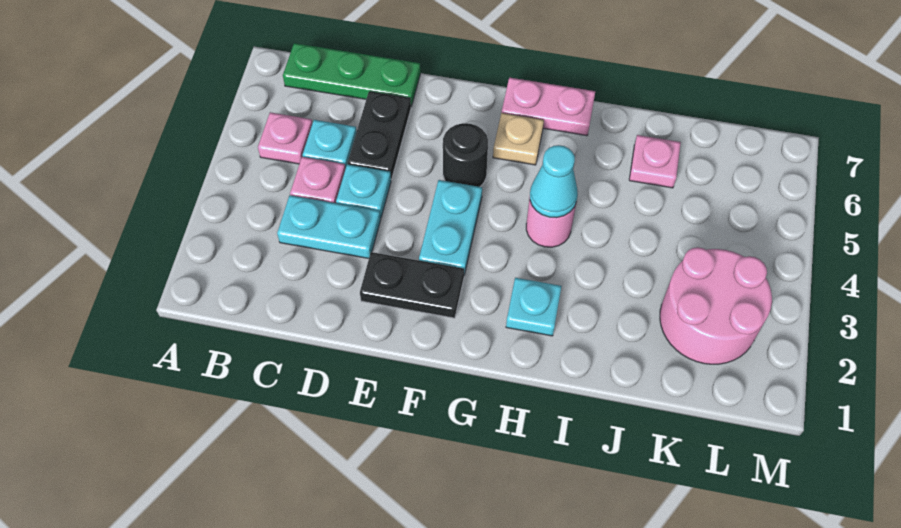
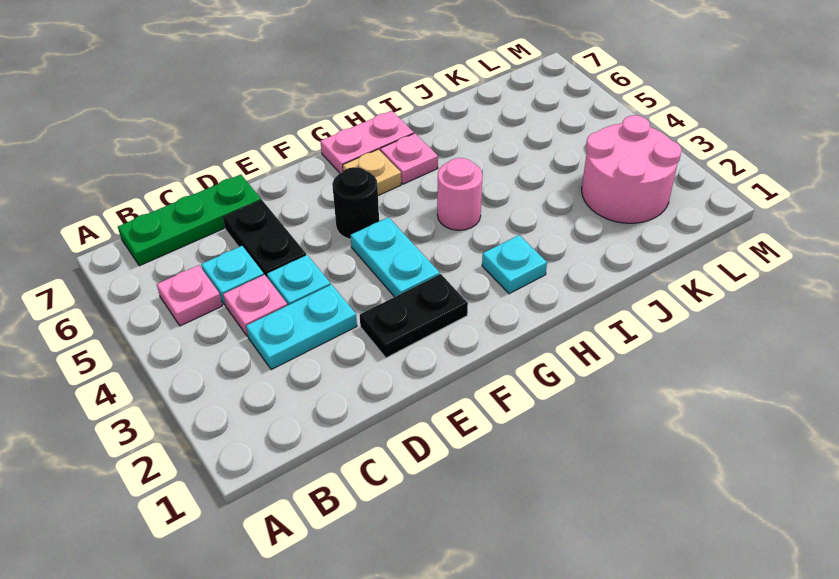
cyan 1x1 cone [530,145,578,218] -> none
pink 1x1 plate [629,135,681,188] -> pink 1x1 plate moved to [380,133,438,184]

